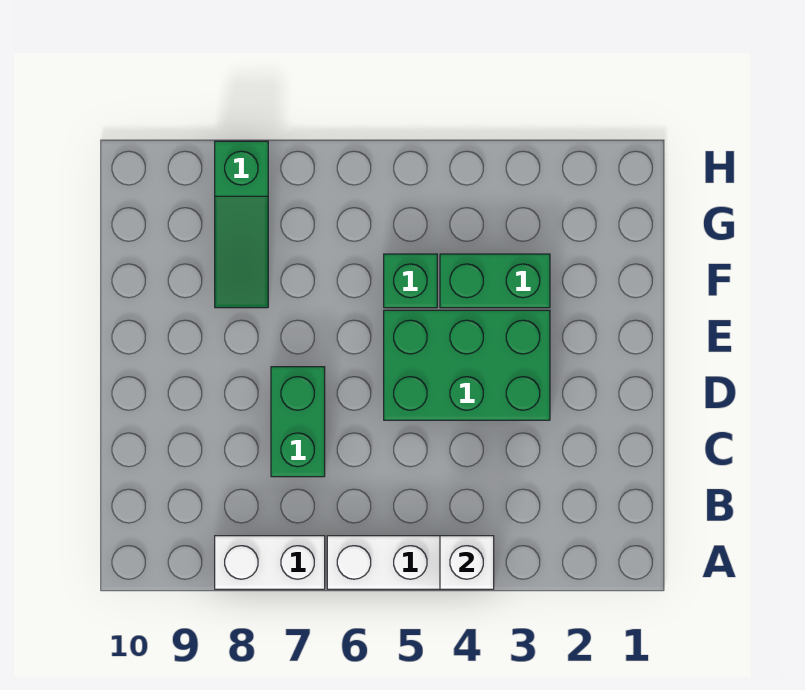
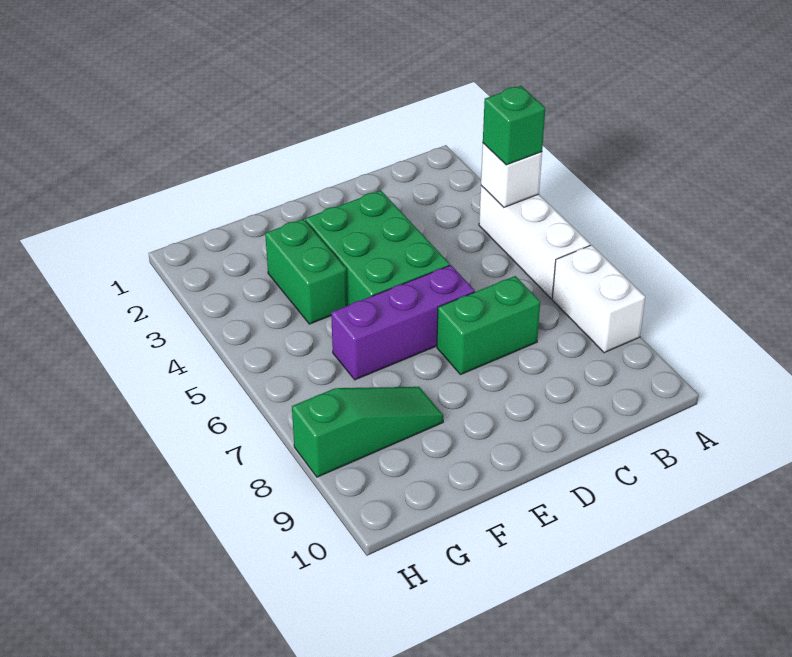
none -> purple 1x3 brick [331,265,475,380]
green 1x1 brick [384,254,437,308] -> green 1x1 brick moved to [483,86,545,165]

